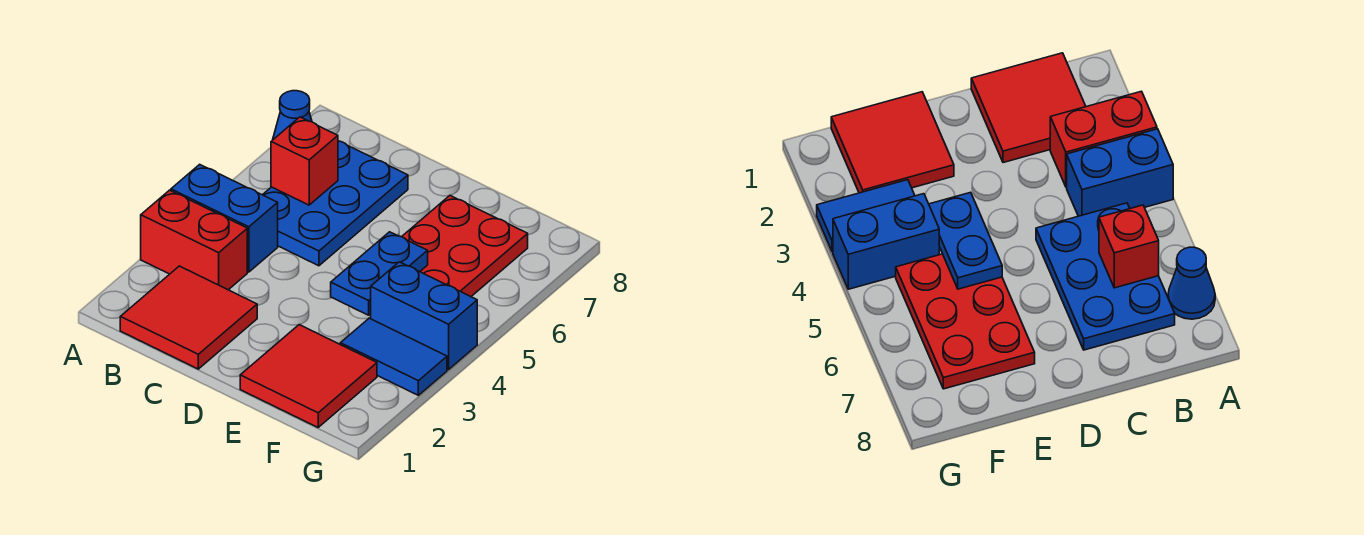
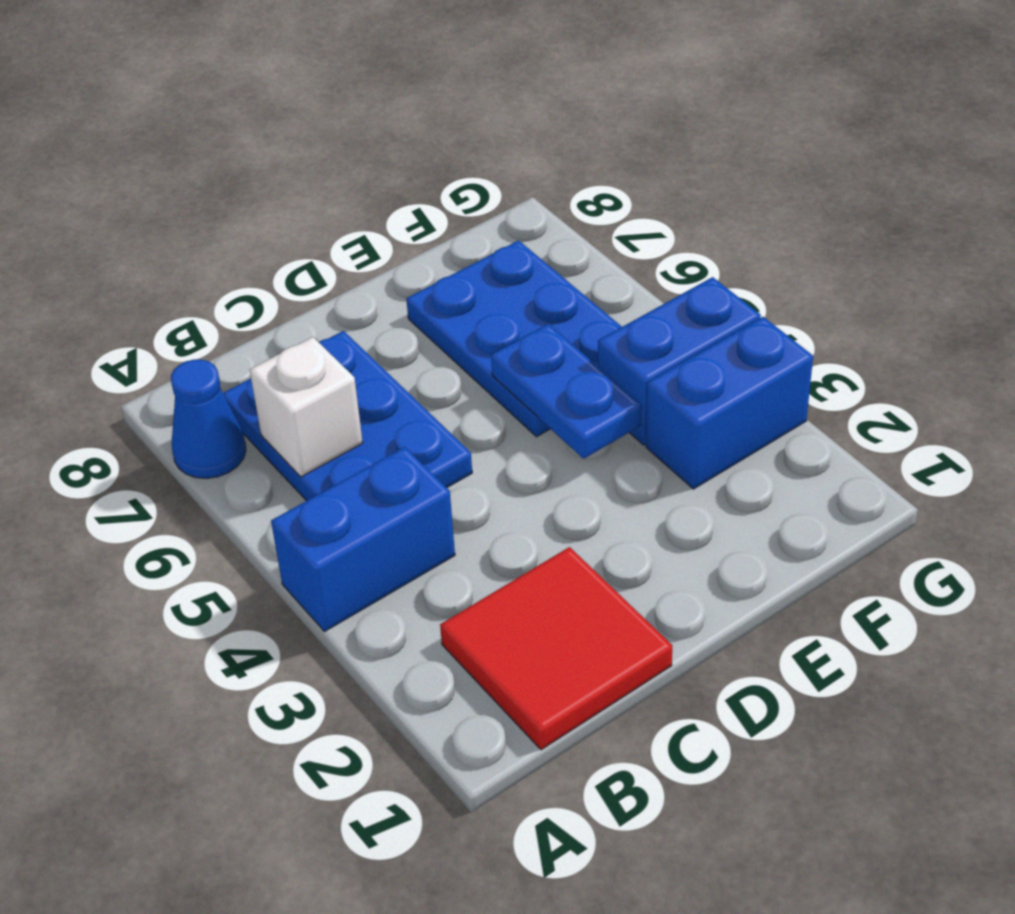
red 1x2 brick [141,190,247,290] -> none
red 1x1 brick [271,117,338,205] -> white 1x1 brick [250,337,363,477]
red 2x2 tile [240,325,377,427] -> none
red 2x3 plate [402,195,528,297] -> blue 2x3 plate [406,240,622,437]
blue 1x2 tile [340,318,447,395] -> blue 1x2 brick [646,317,813,489]

